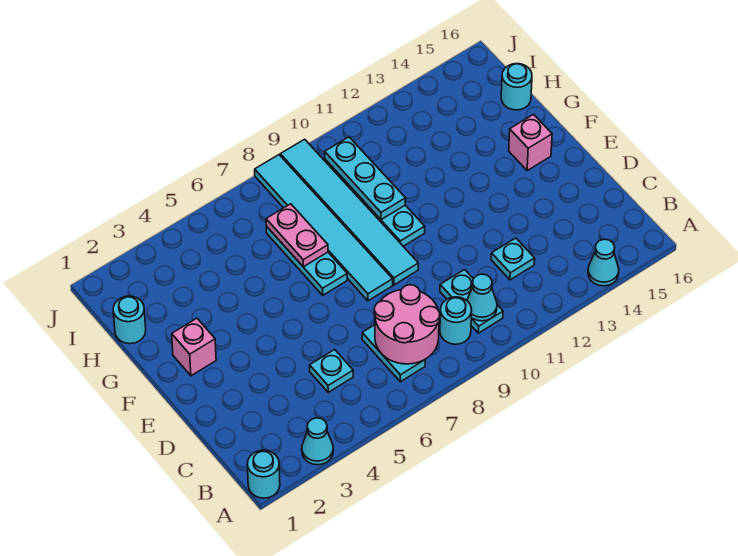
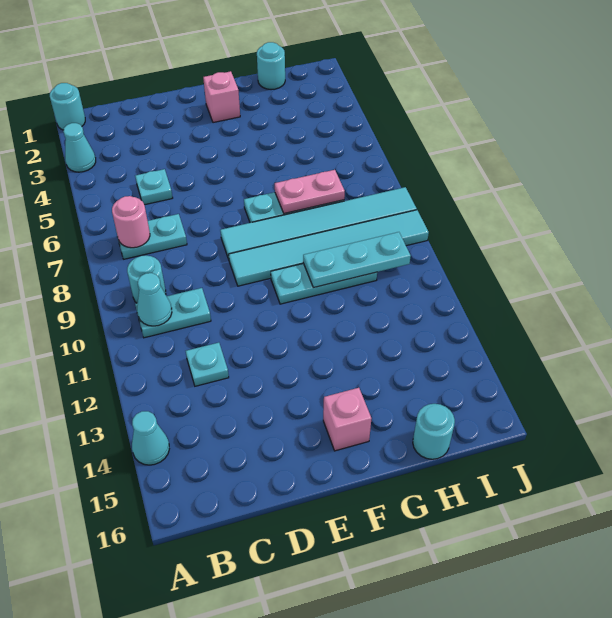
pink 2x2 round brick [374,285,440,364] -> pink 1x1 round brick [112,196,150,248]

